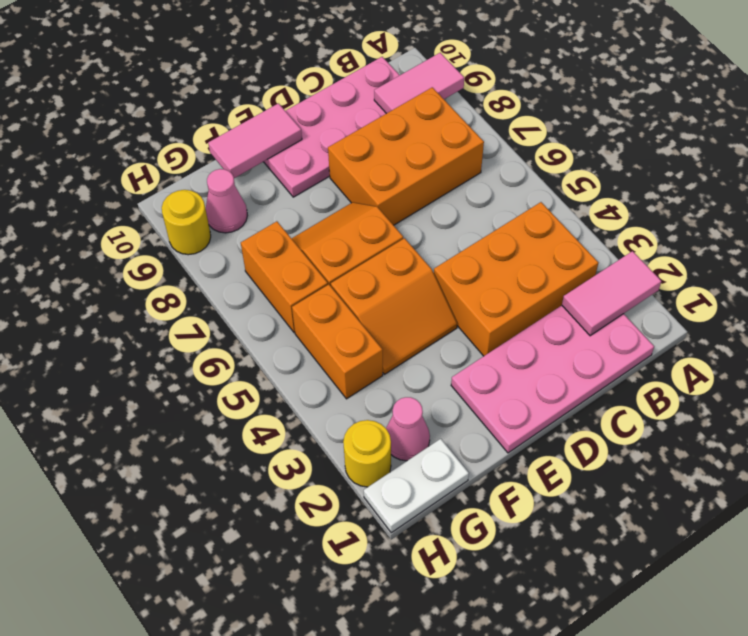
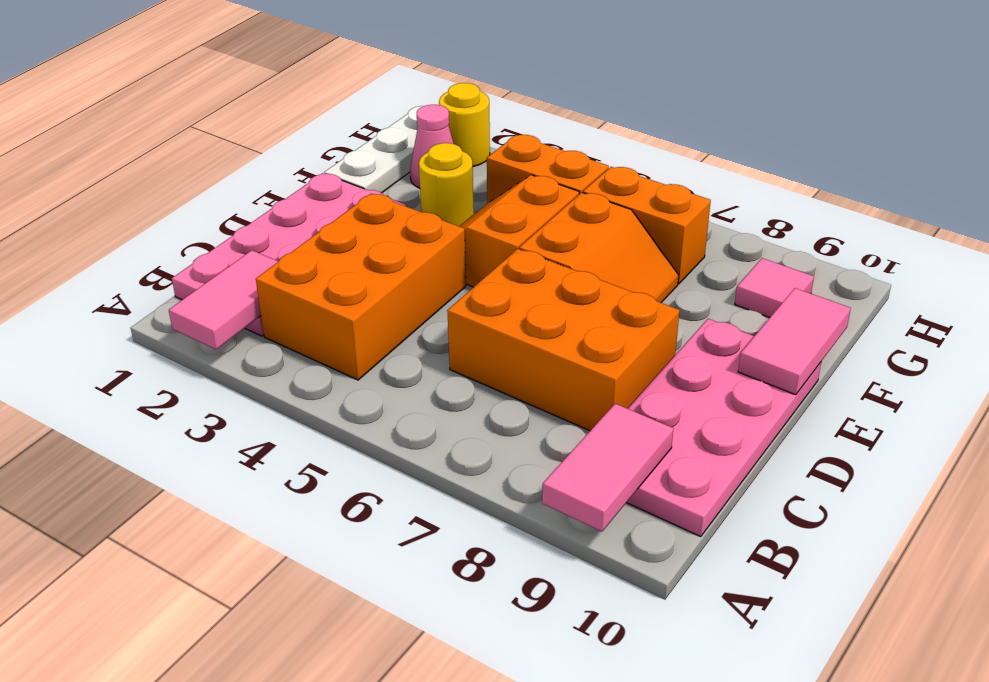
orange 2x3 brick [328,87,484,225] -> orange 2x3 brick turned to [447,249,680,431]
white 1x2 plate [364,439,469,533] -> white 1x3 plate [324,106,423,193]
pink 1x1 cone [206,169,247,233] -> pink 1x1 tile [735,258,814,317]
yellow 1x1 round brick [162,190,211,255] -> yellow 1x1 round brick moved to [419,143,474,226]

